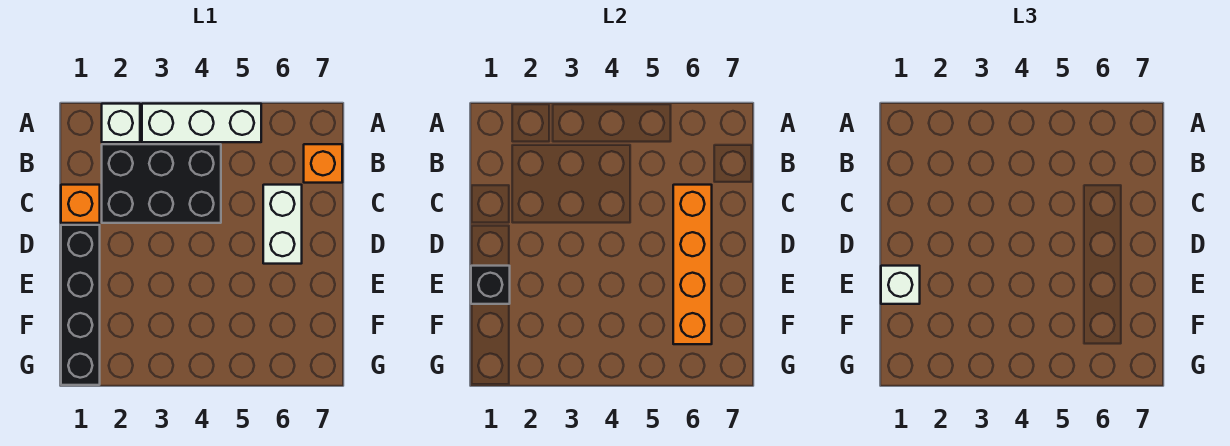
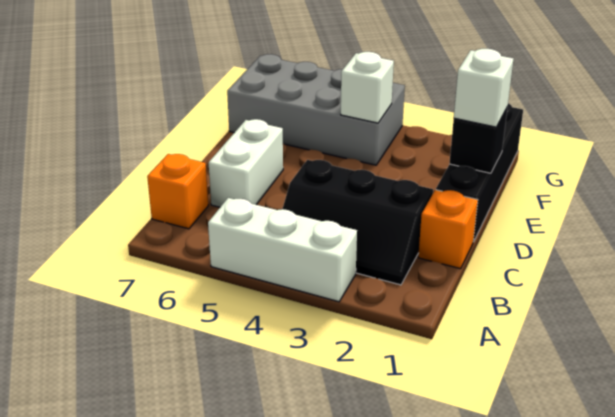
white 1x1 brick [102,104,140,142] -> white 1x1 brick moved to [341,52,394,123]
black 2x3 brick [102,144,221,223] -> black 2x3 slope [283,160,433,285]
orange 1x4 brick [673,185,712,344] -> none
none -> grey 2x4 brick [227,54,405,165]

